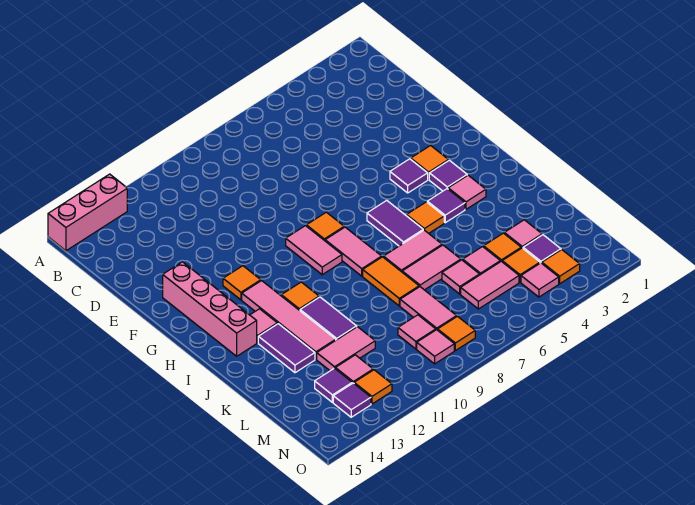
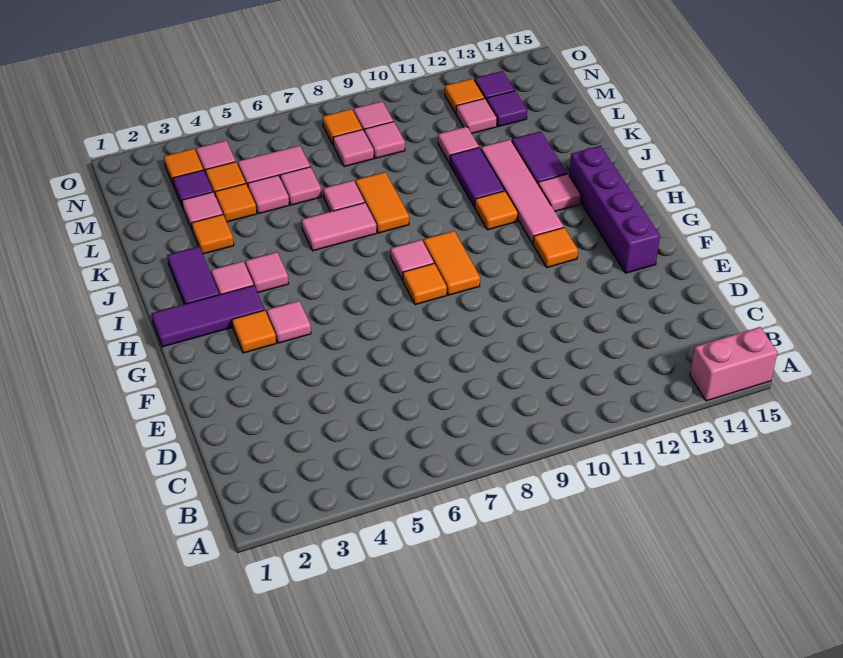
pink 1x3 brick [48,174,127,251] -> pink 1x2 brick [690,327,778,401]
pink 1x4 brick [163,262,257,356] -> purple 1x4 brick [569,146,660,273]
purple 1x1 tile [390,159,428,193] -> pink 1x1 tile [267,301,311,343]
pink 1x2 tile [286,226,342,275] -> orange 1x2 tile [423,231,480,295]
purple 1x1 tile [429,160,467,191] -> purple 1x3 tile [152,285,264,347]
purple 1x2 tile [367,200,423,246] -> purple 1x2 tile moved to [167,247,219,304]
pink 1x2 tile [325,227,382,276] -> pink 1x1 tile [390,240,434,280]
purple 1x1 tile [427,189,465,223] -> pink 1x1 tile [245,252,288,293]
orange 1x1 tile [407,202,444,233] -> orange 1x1 tile moved to [192,215,234,254]
pink 1x2 tile [402,245,461,290] -> pink 1x1 tile [323,180,365,212]
pink 1x2 tile [400,287,457,330] -> pink 1x1 tile [333,129,374,167]
pink 1x2 tile [317,327,375,371] -> pink 1x1 tile [438,127,479,163]

